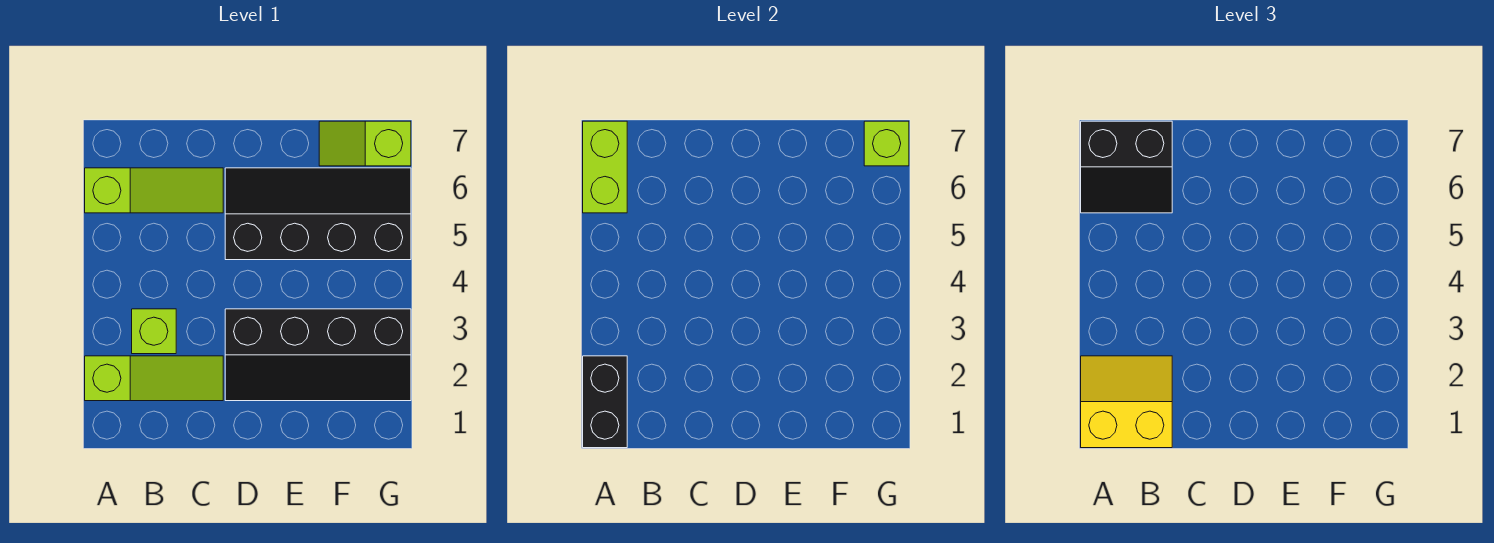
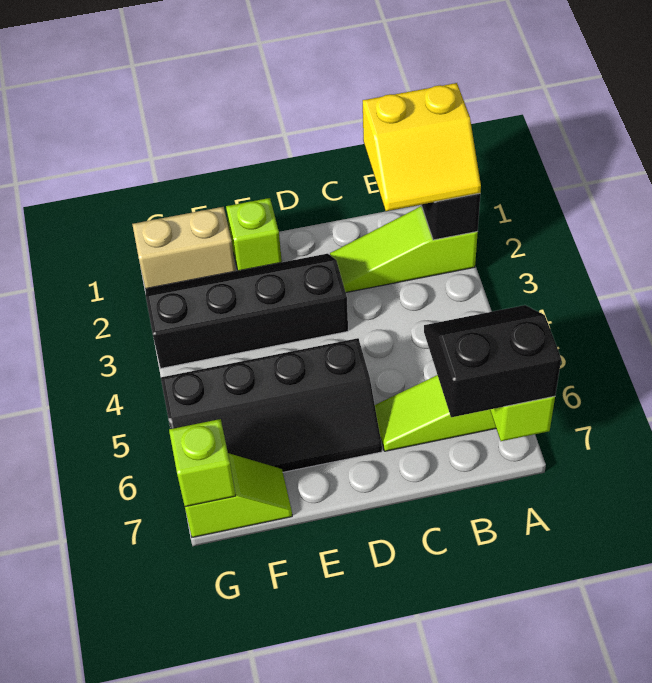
lime 1x1 brick [132,309,176,354] -> lime 1x1 brick moved to [226,198,282,271]
none -> tan 1x2 brick [132,207,236,289]

